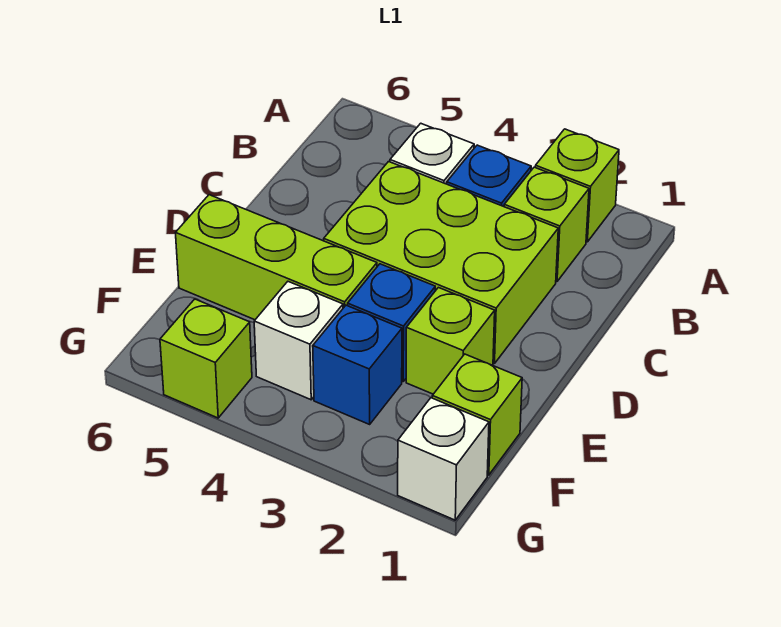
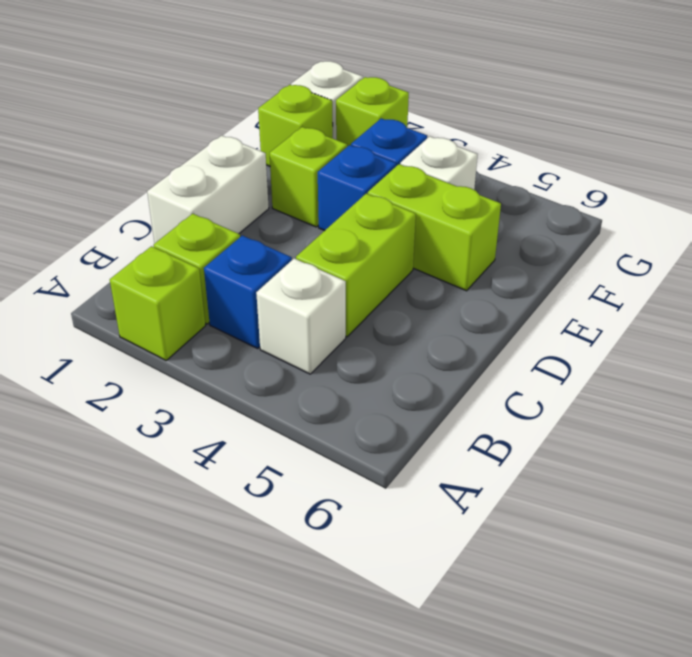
none -> white 1x2 brick [147,135,269,244]
lime 2x3 brick [324,162,558,364] -> lime 1x2 brick [296,194,416,337]
lime 1x3 brick [176,195,377,320] -> lime 1x2 brick [368,164,501,291]
lime 1x1 brick [160,299,252,418] -> lime 1x1 brick moved to [336,77,409,147]

